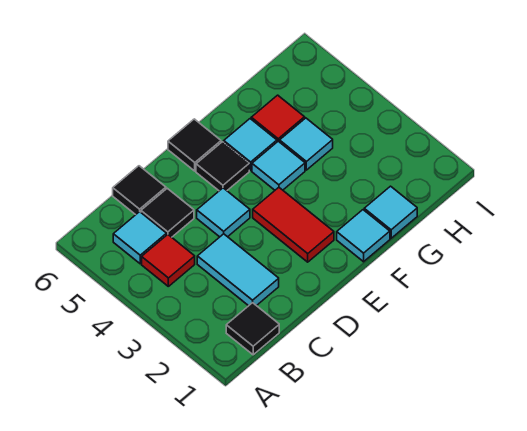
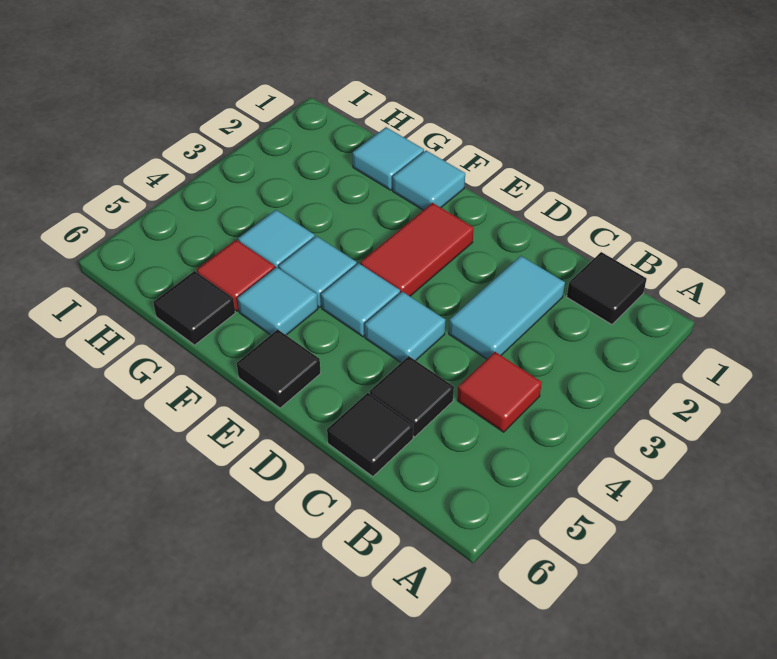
cyan 1x1 tile [113,212,167,264] -> cyan 1x1 tile moved to [321,263,400,337]
black 1x1 tile [196,142,249,191] -> black 1x1 tile moved to [153,271,235,345]

